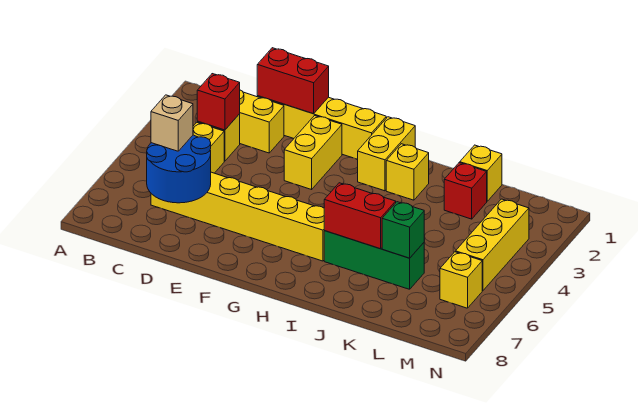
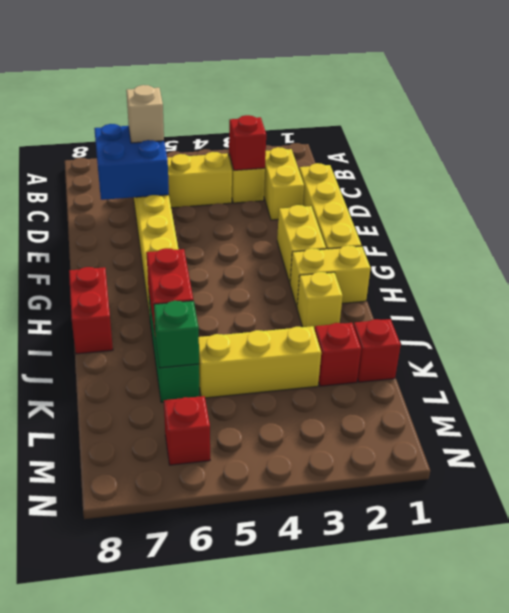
blue 2x2 round brick [147,135,211,203] -> blue 2x2 brick [94,124,169,200]
red 1x2 brick [257,48,329,114] -> red 1x2 brick moved to [69,267,113,354]
yellow 1x2 brick [284,116,342,189] -> yellow 1x2 brick turned to [277,205,326,283]
yellow 1x1 brick [460,145,502,201] -> red 1x1 brick [354,319,401,382]
yellow 1x3 brick [456,199,529,291] -> yellow 1x3 brick moved to [199,326,321,398]
yellow 1x1 brick [440,252,482,308] -> red 1x1 brick [164,396,210,465]

